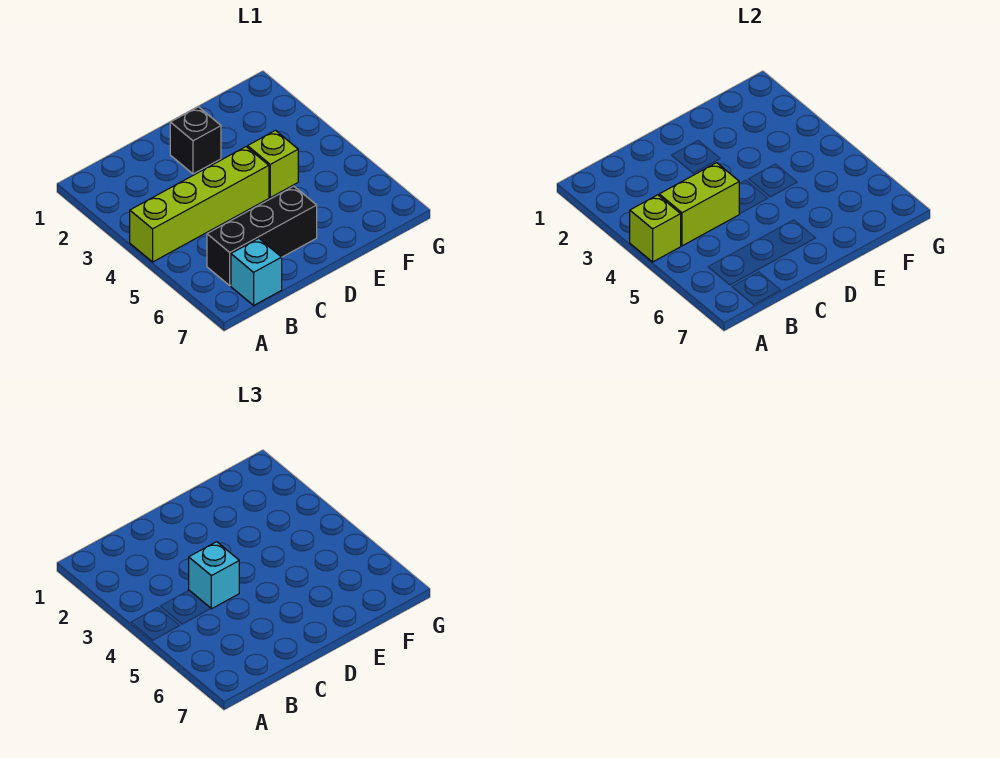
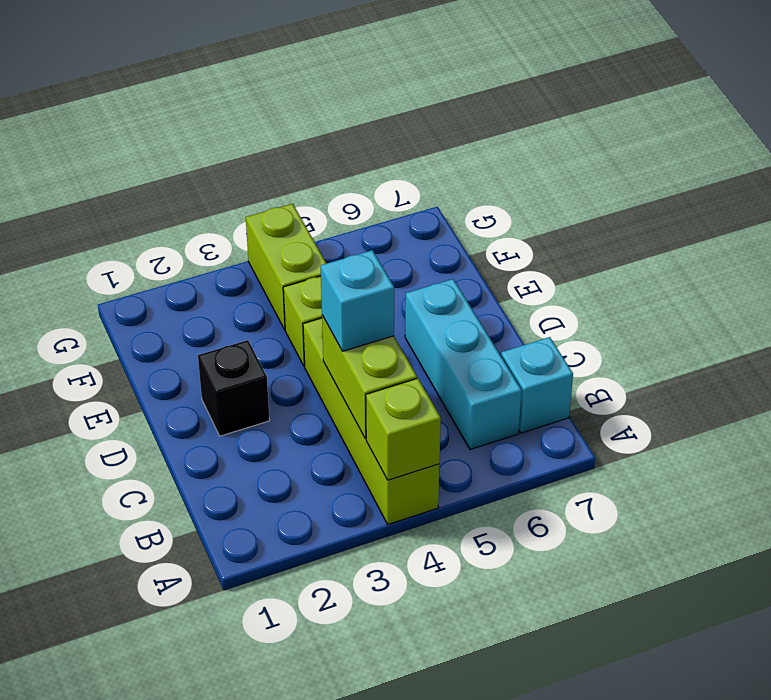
black 1x3 brick [207,186,317,285] -> cyan 1x3 brick [405,279,522,450]
none -> lime 1x2 brick [246,204,327,329]

